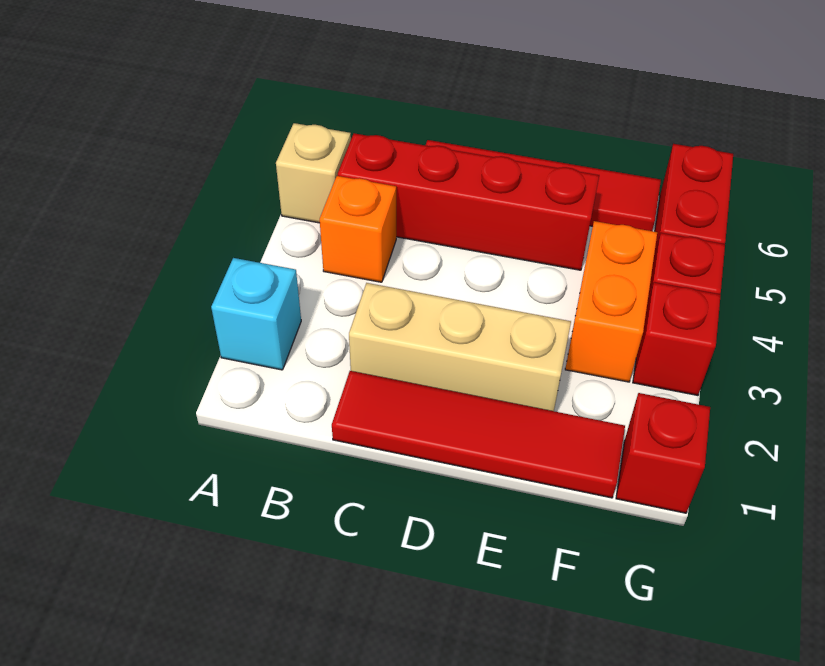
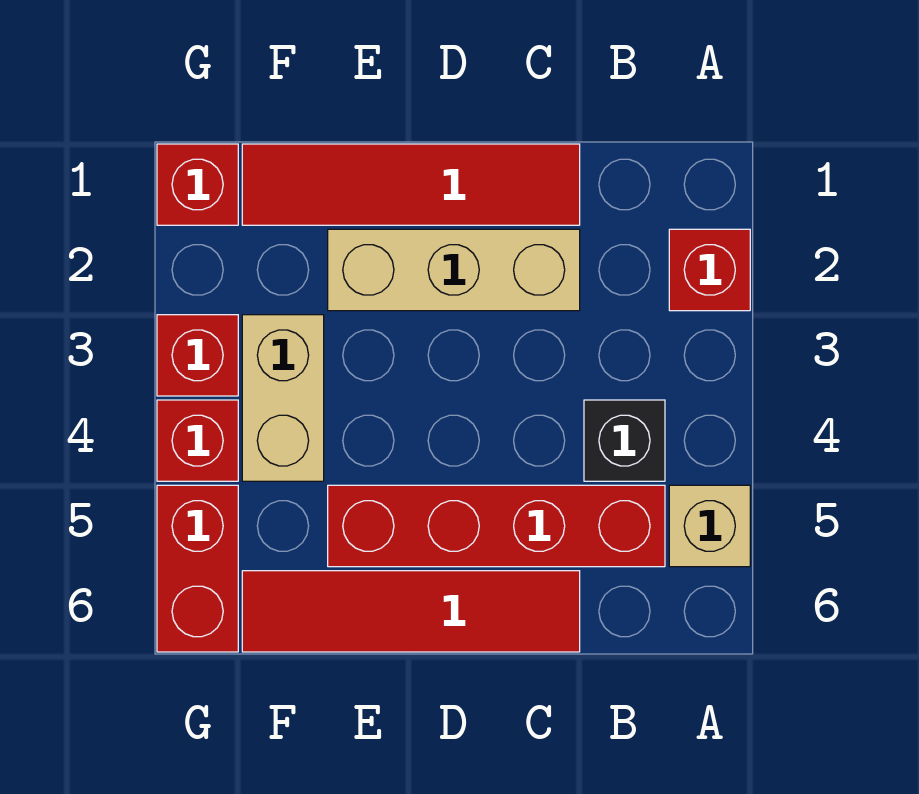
cyan 1x1 brick [211,258,301,370] -> red 1x1 brick [669,229,750,311]
orange 1x1 brick [320,176,396,282] -> black 1x1 brick [584,400,665,481]
orange 1x2 brick [565,221,657,382] -> tan 1x2 brick [242,315,324,481]

